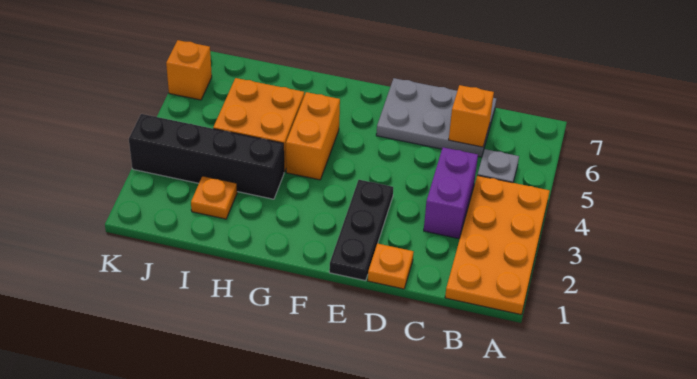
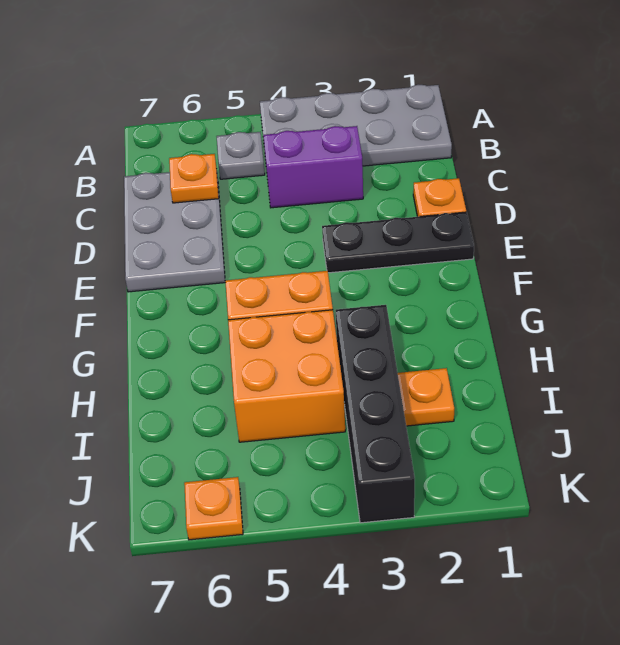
orange 2x4 plate [445,175,550,315] -> grey 2x4 plate [260,85,452,166]
orange 1x1 brick [449,85,494,147] -> orange 1x1 plate [169,154,219,203]
orange 1x1 brick [166,40,212,100] -> orange 1x1 plate [184,477,243,540]

